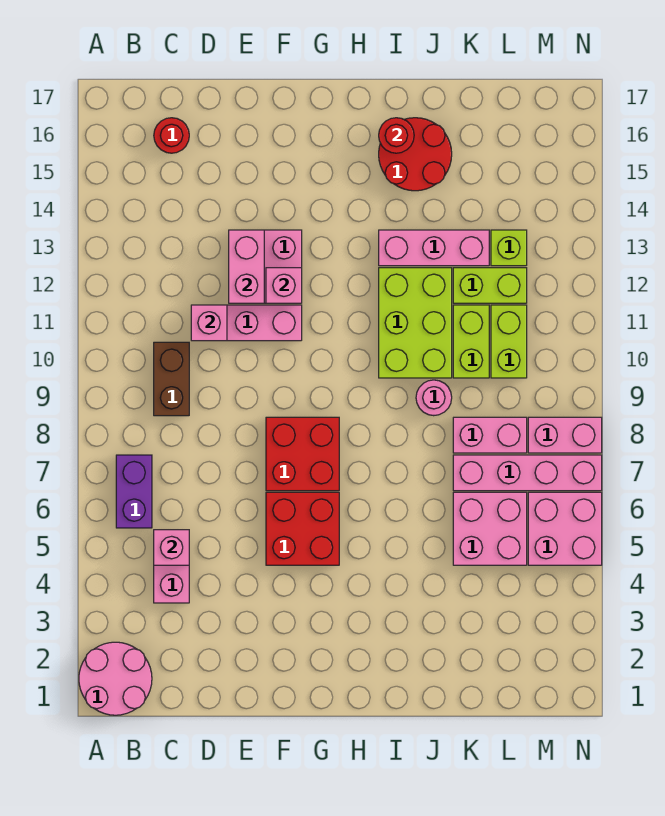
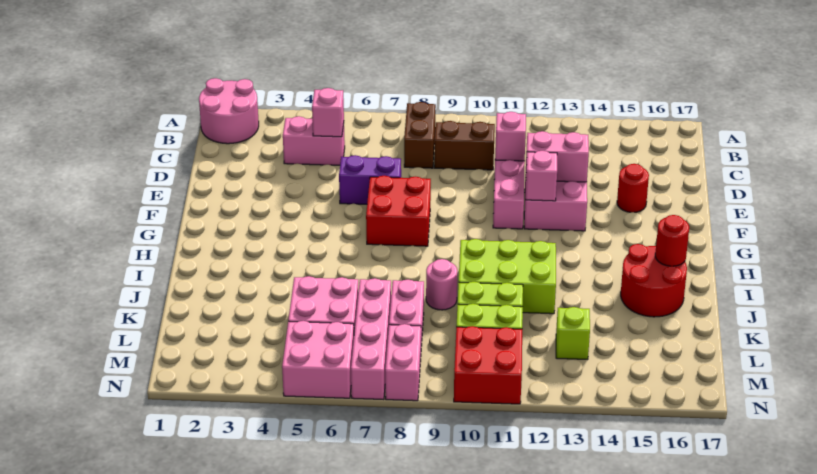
purple 1x2 brick [116,455,152,528] -> purple 1x2 brick moved to [339,155,401,204]
none -> brown 1x2 brick [404,102,436,168]
red 1x1 round brick [154,118,189,153] -> red 1x1 round brick moved to [617,164,649,212]
red 2x2 brick [266,492,339,565] -> red 2x2 brick moved to [454,326,522,404]
pink 1x3 brick [379,230,489,266] -> none
lime 1x2 brick [453,268,527,303] -> none

